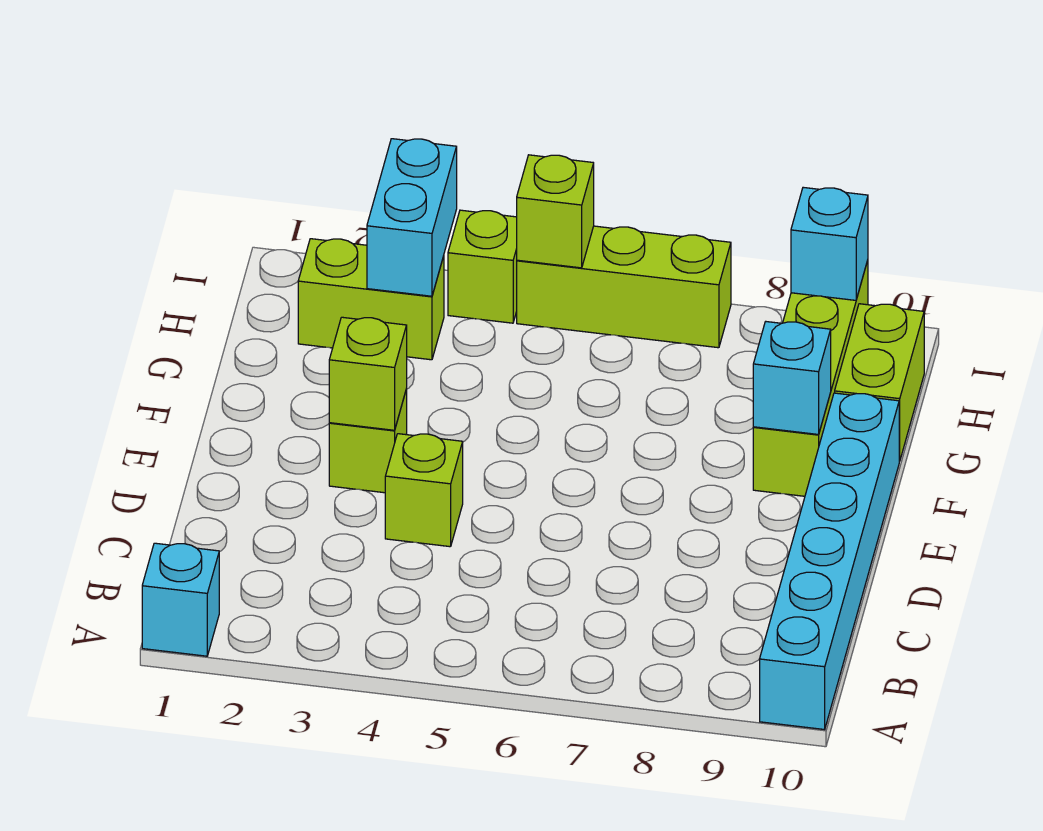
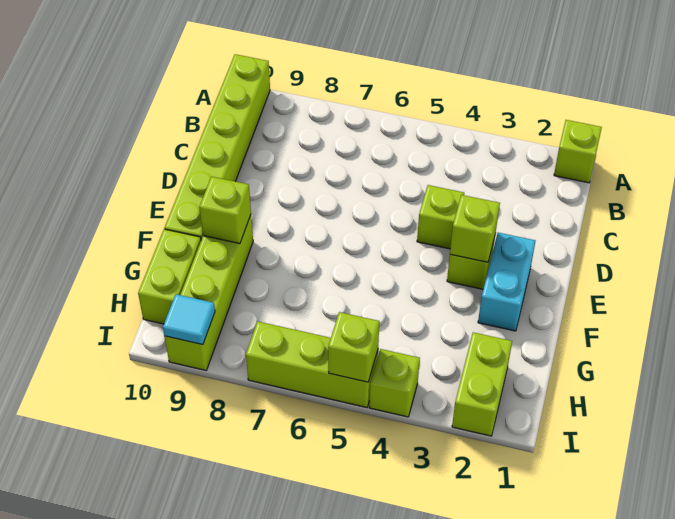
cyan 1x1 brick [142,543,219,656] -> lime 1x1 brick [554,120,602,183]
cyan 1x6 brick [760,393,899,730] -> lime 1x6 brick [165,54,270,240]
cyan 1x1 brick [753,322,831,434] -> lime 1x1 brick [199,177,251,244]
lime 1x2 brick [298,239,444,360] -> lime 1x2 brick turned to [452,332,512,436]
cyan 1x2 brick [367,139,457,296] -> cyan 1x2 brick moved to [478,233,535,331]
cyan 1x1 brick [791,187,868,300] -> cyan 1x1 tile [163,294,215,345]

